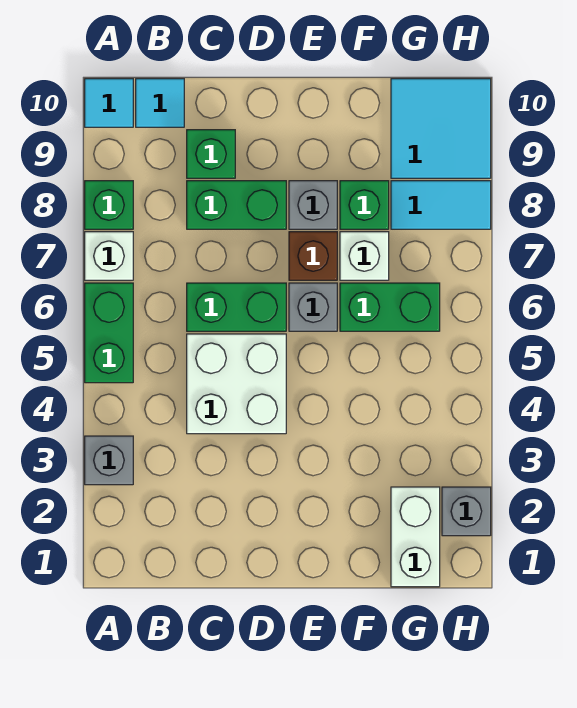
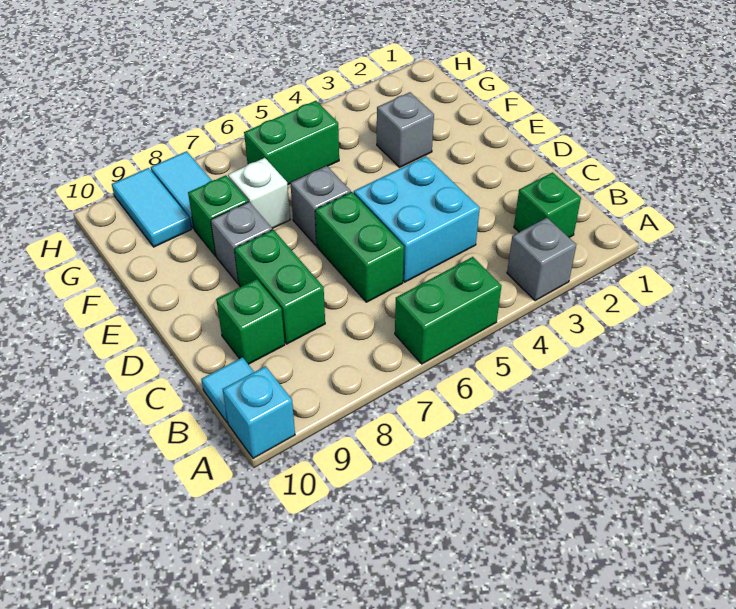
white 1x1 brick [85,232,133,280] -> none
green 1x1 brick [85,181,133,229] -> green 1x1 brick moved to [514,173,581,237]
cyan 1x1 tile [85,79,133,127] -> cyan 1x1 brick [223,366,295,458]
white 2x2 brick [187,334,286,434] -> cyan 2x2 brick [354,156,480,282]
brown 1x1 brick [289,232,337,280] -> none
green 1x2 brick [340,283,440,331] -> green 1x2 brick turned to [244,101,339,185]
white 1x2 brick [391,487,440,587] -> none
cyan 2x2 tile [391,79,491,178] -> cyan 1x2 tile [112,168,191,247]
grey 1x1 brick [442,487,491,536] -> grey 1x1 brick moved to [377,92,434,167]

